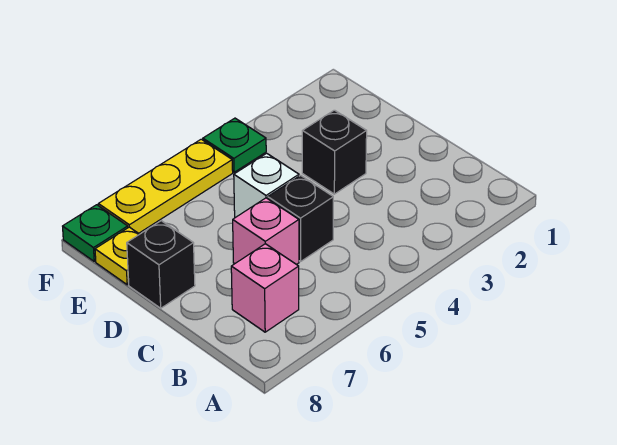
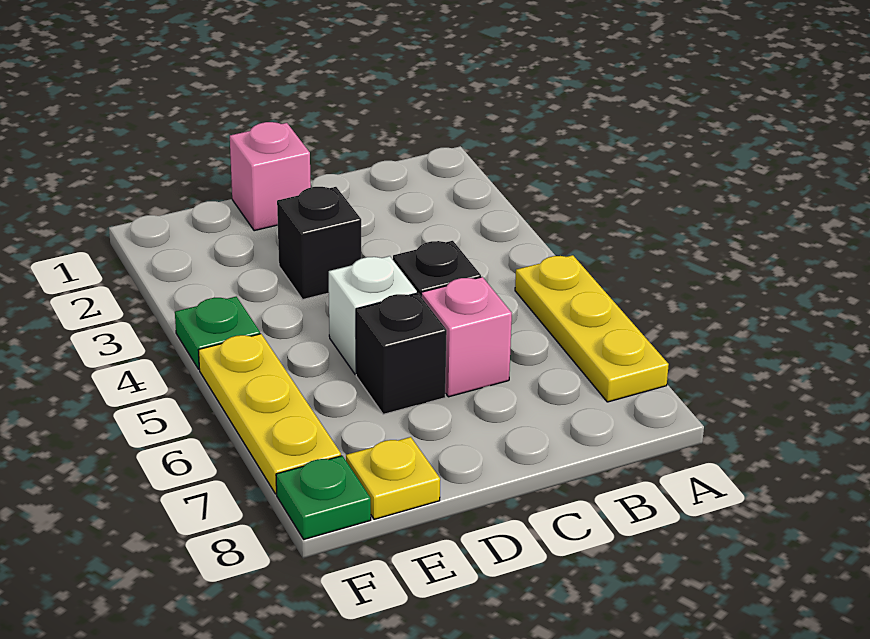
none -> yellow 1x3 plate [515,255,669,402]
pink 1x1 brick [231,244,299,332] -> pink 1x1 brick moved to [230,122,311,231]
black 1x1 brick [127,221,195,308] -> black 1x1 brick moved to [356,293,447,414]

